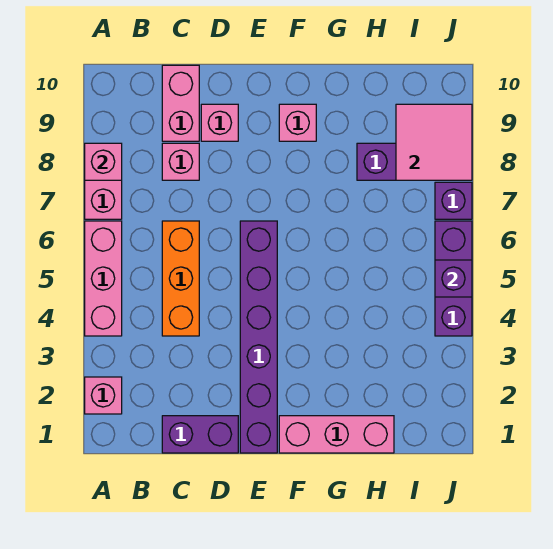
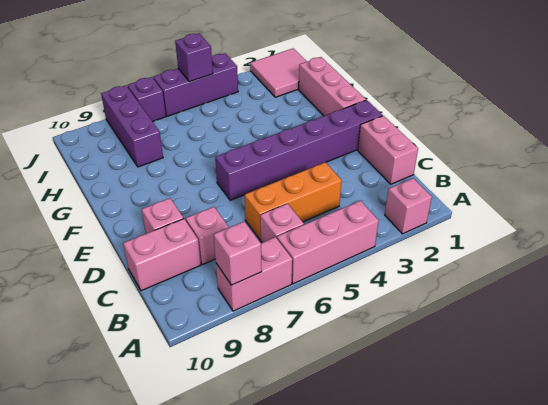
purple 1x2 brick [162,416,238,453] -> pink 1x2 brick [358,116,418,184]
pink 1x1 brick [279,104,316,141] -> pink 1x1 brick moved to [260,204,304,243]
pink 2x2 tile [396,104,472,180] -> pink 2x2 tile moved to [250,49,307,97]

